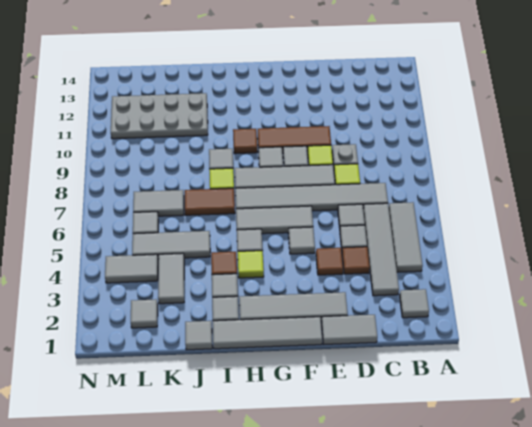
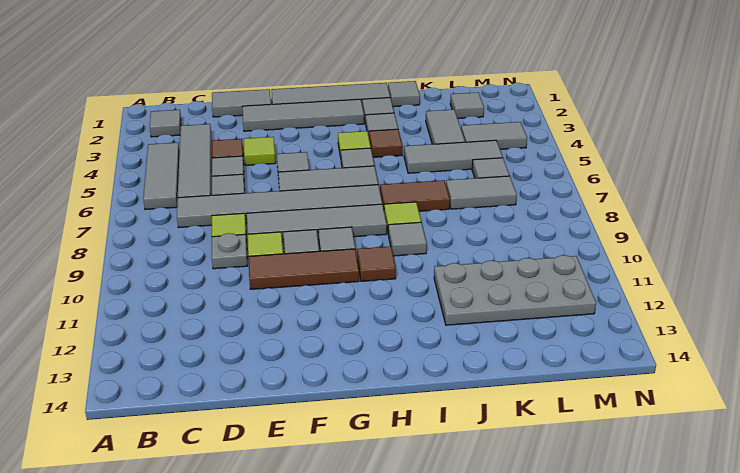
brown 1x1 tile [316,248,343,275] -> lime 1x1 tile [244,137,276,165]

